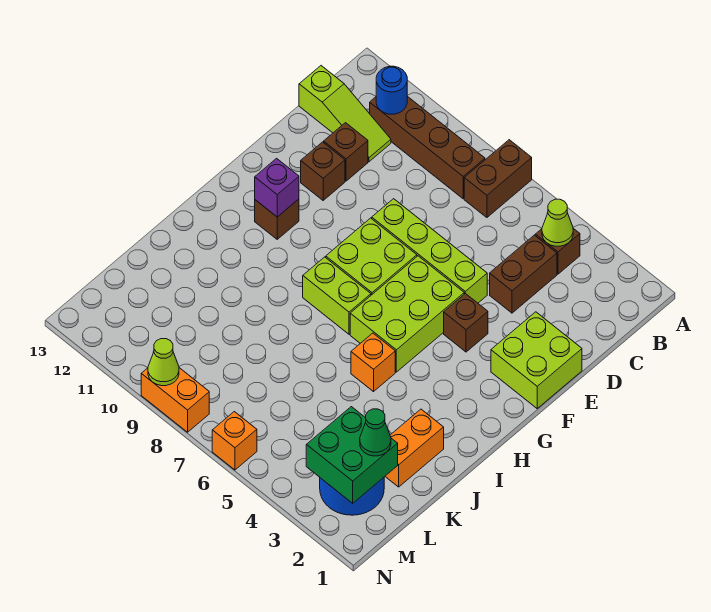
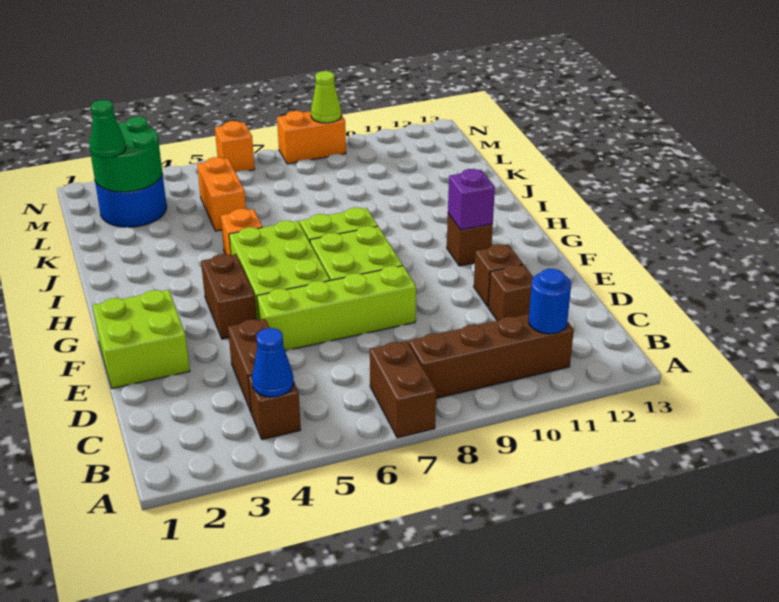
lime 1x1 cone [542,199,573,246] -> blue 1x1 cone [252,328,294,397]
lime 1x3 slope [299,66,391,162] -> none
brown 1x1 brick [444,293,488,352] -> brown 1x2 brick [201,254,257,339]
orange 1x2 brick [385,409,444,487] -> orange 1x2 brick moved to [197,157,246,231]
green 2x2 brick [306,407,398,503] -> green 2x2 round brick [89,117,162,192]

